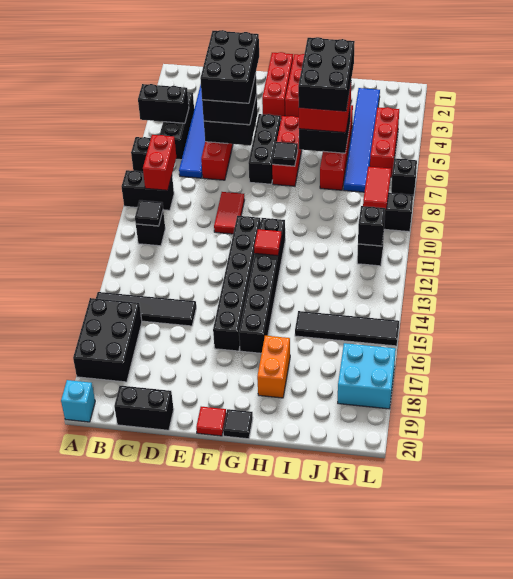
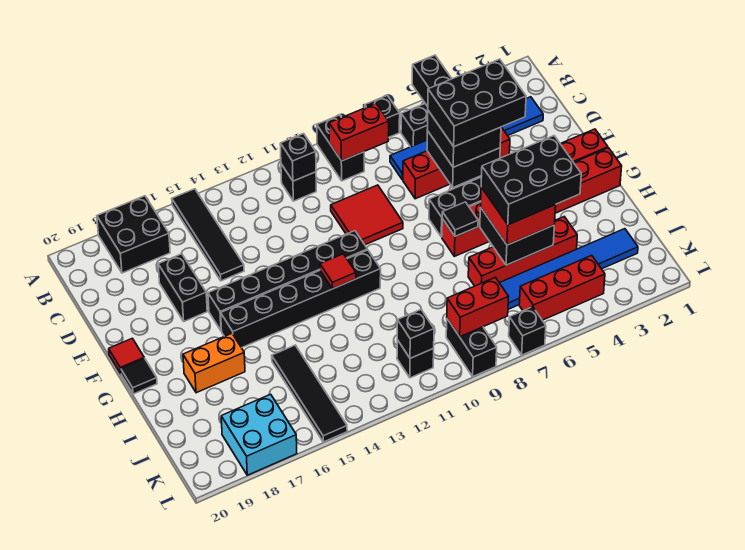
black 2x3 brick [73,298,142,382] -> black 2x2 brick [97,196,170,273]
cyan 1x1 brick [61,380,95,422] -> none
black 1x1 tile [135,200,163,226] -> black 1x1 brick [280,134,316,181]
black 1x2 brick [114,386,174,430] -> black 1x2 brick moved to [158,254,207,321]
red 1x2 tile [214,192,244,234] -> red 2x2 tile [331,185,403,245]
red 1x2 tile [363,167,391,209] -> red 1x2 brick [447,277,509,337]

